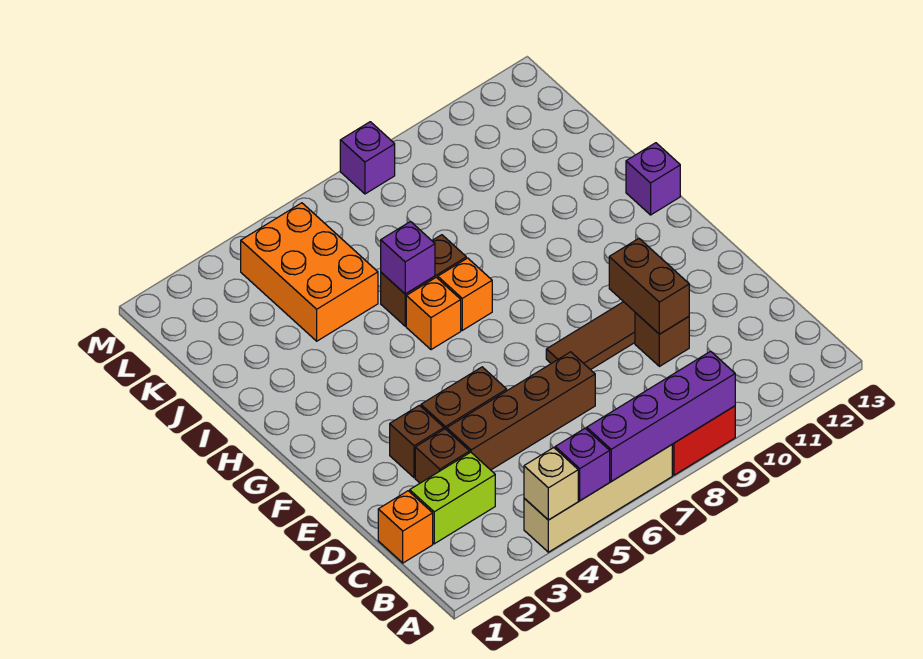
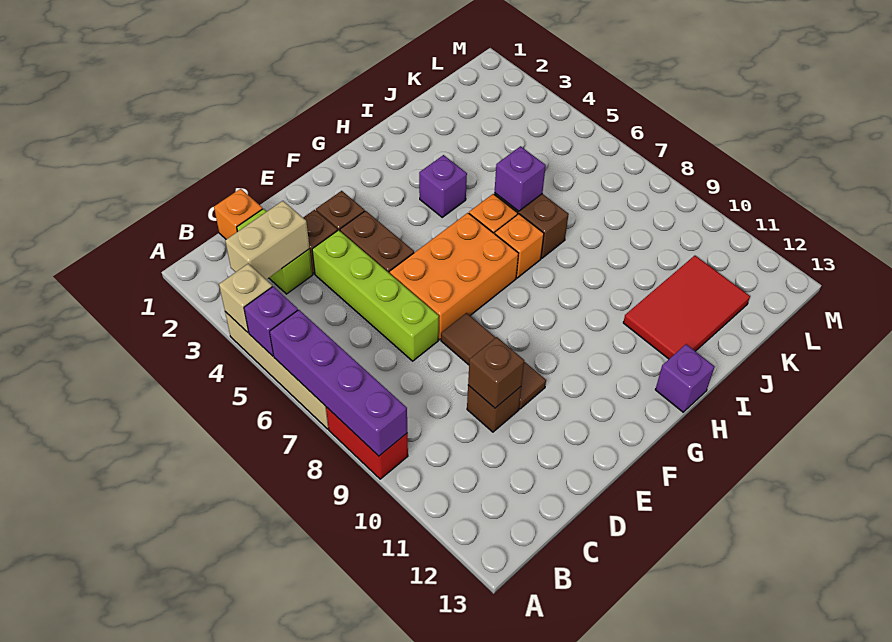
none -> tan 1x2 brick [225,201,310,279]
brown 1x4 brick [447,352,595,470] -> lime 1x4 brick [312,230,439,361]
brown 1x2 brick [609,239,689,334] -> brown 1x1 brick [468,337,524,408]
none -> red 2x3 tile [623,256,750,359]
orange 2x3 brick [241,203,378,341] -> orange 2x3 brick moved to [390,213,519,340]
purple 1x1 brick [340,122,395,194] -> purple 1x1 brick moved to [419,155,467,217]

